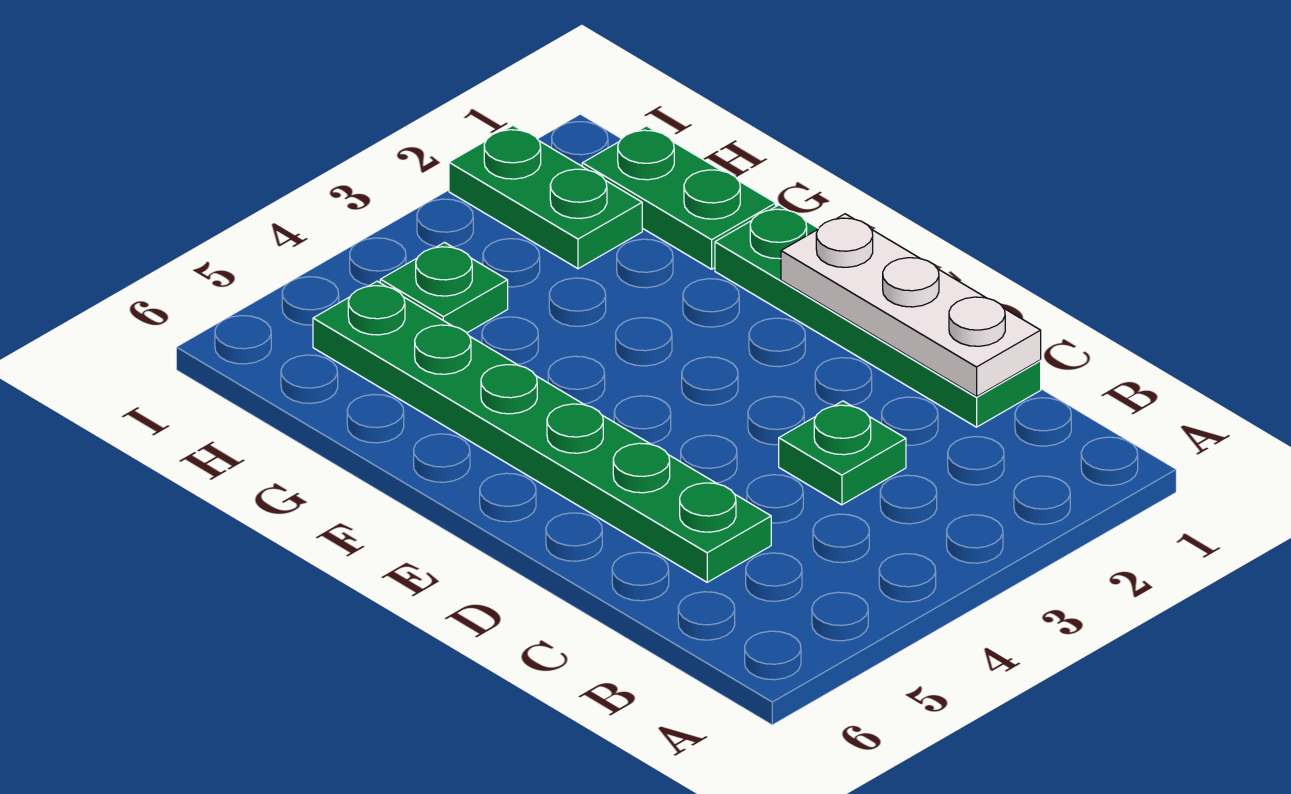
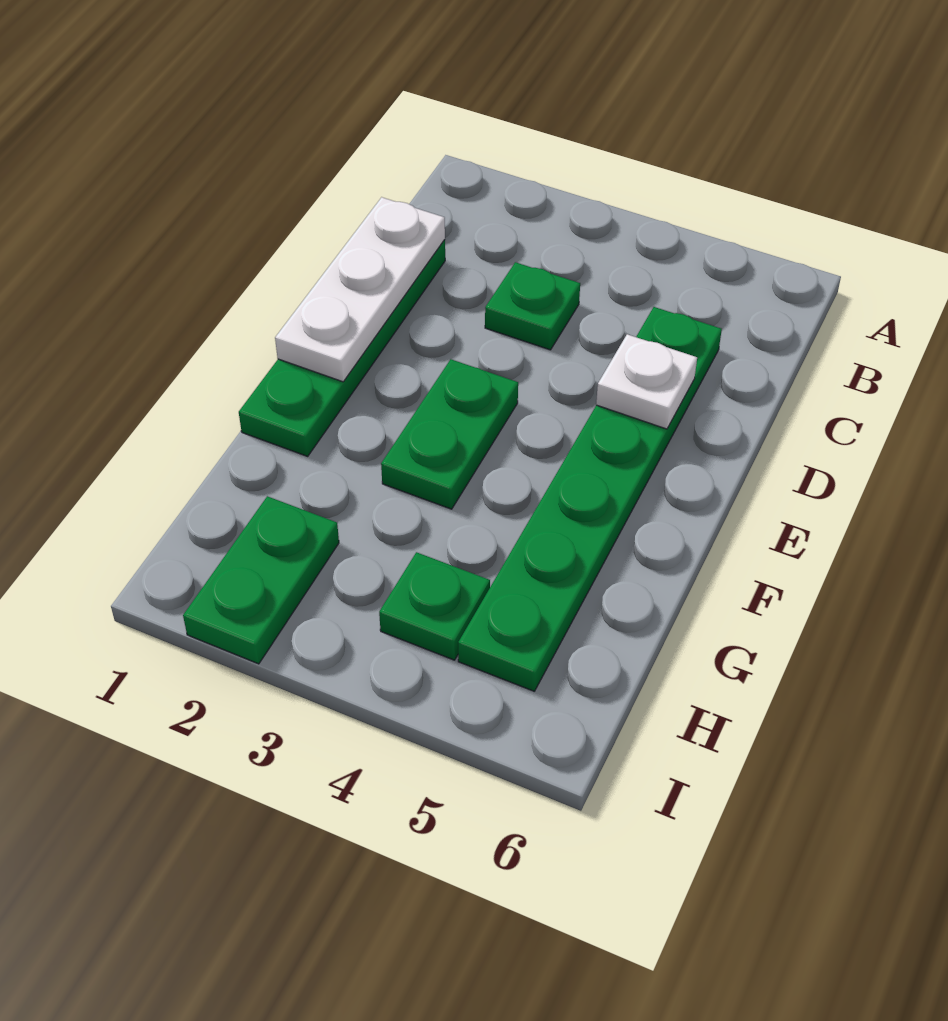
none -> white 1x1 plate [596,334,697,429]
green 1x2 plate [582,126,776,269] -> green 1x2 plate moved to [381,359,518,509]

